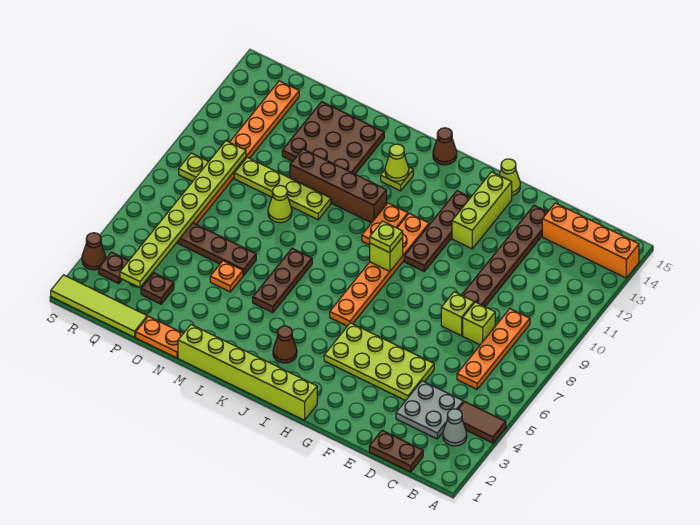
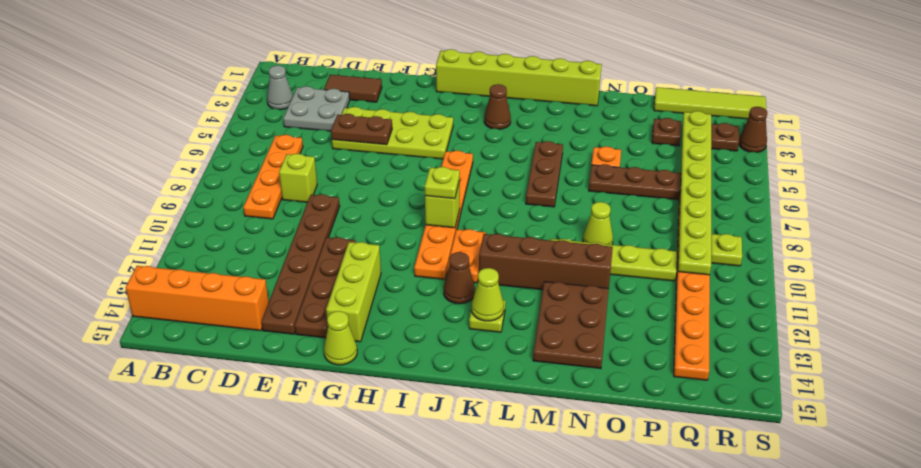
brown 1x2 tile [458,402,506,443] -> brown 1x2 tile moved to [324,75,382,102]
brown 1x2 plate [369,430,423,472] -> brown 1x2 plate moved to [331,114,392,145]
lime 1x1 brick [441,292,474,336] -> none
brown 1x4 plate [404,191,471,271] -> brown 1x4 plate moved to [295,237,356,338]
brown 1x1 cone [433,128,457,165] -> brown 1x1 cone moved to [444,252,475,304]
brown 3x3 plate [282,102,384,174] -> brown 2x3 plate [533,282,609,369]
orange 1x2 plate [136,316,183,358] -> none

